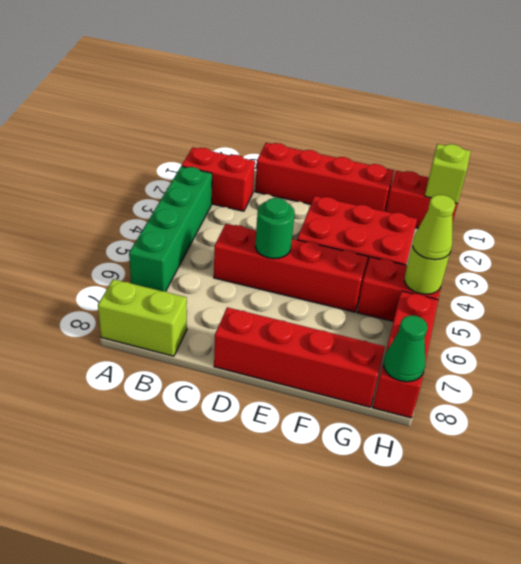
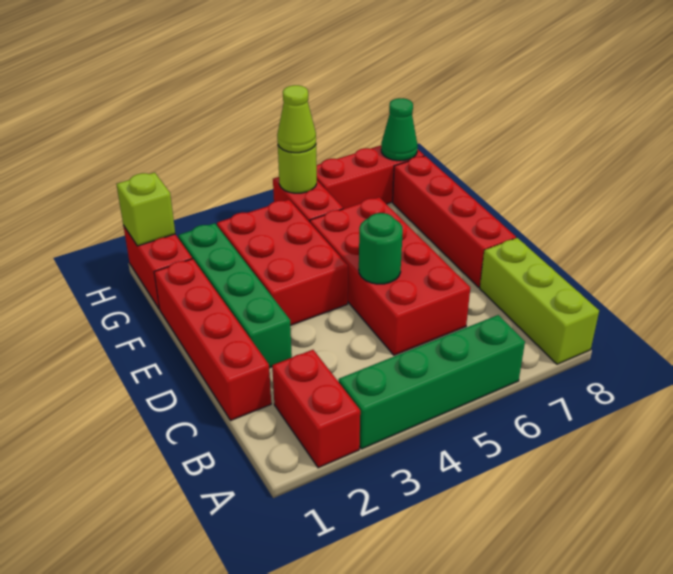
lime 1x2 brick [98,279,187,356] -> lime 1x3 brick [480,238,599,364]
red 1x4 brick [214,224,368,312] -> red 2x4 brick [310,197,470,355]
none -> green 1x4 brick [178,223,292,368]

